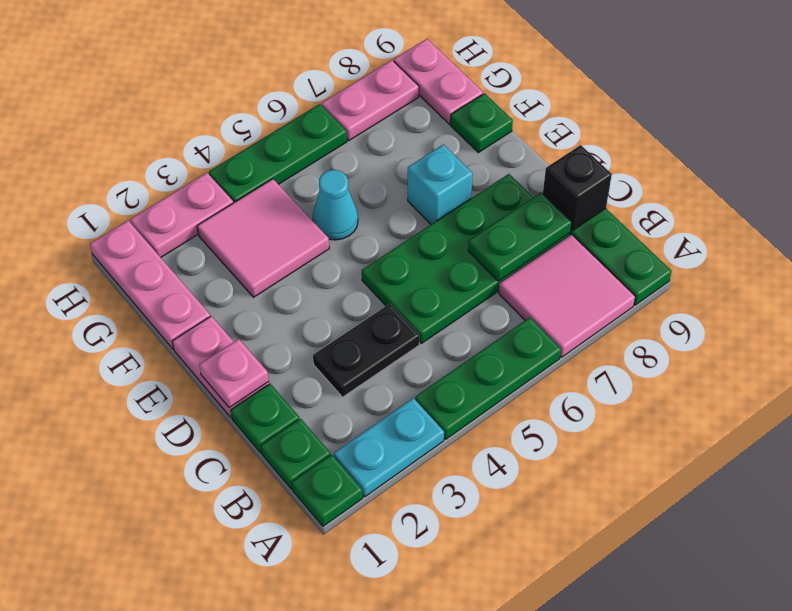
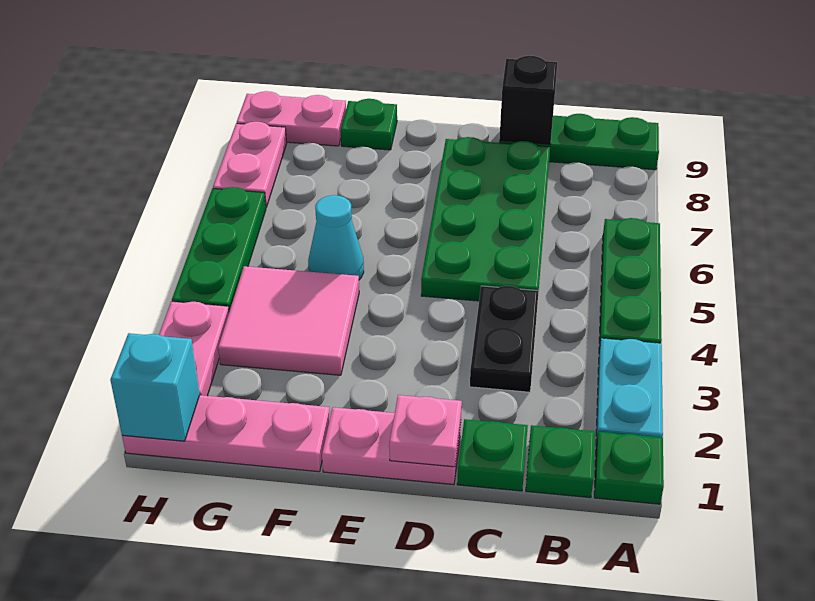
pink 2x2 tile [499,235,635,357] -> none
green 1x2 plate [468,193,572,281] -> none
cyan 1x1 brick [408,144,473,224] -> cyan 1x1 brick moved to [110,333,200,441]

